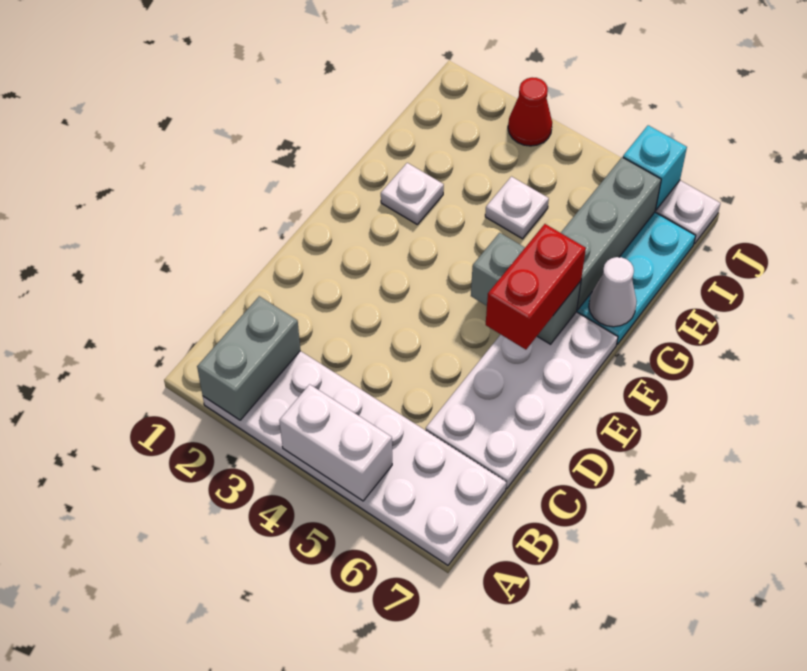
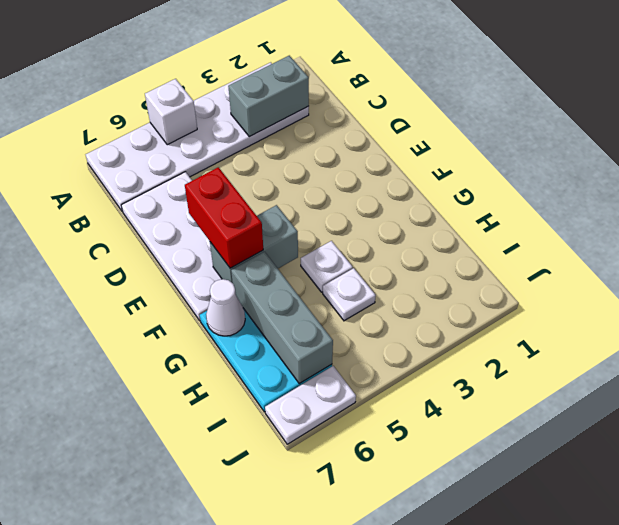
grey 1x2 brick [197,296,300,420] -> grey 1x2 brick turned to [228,56,309,137]
white 1x2 brick [279,384,392,501] -> white 1x1 brick [145,79,197,145]
white 1x1 plate [381,163,444,224] -> white 1x1 plate moved to [301,241,353,292]
red 1x1 cone [508,77,552,146] -> none
cyan 1x1 brick [623,125,687,210] -> none

